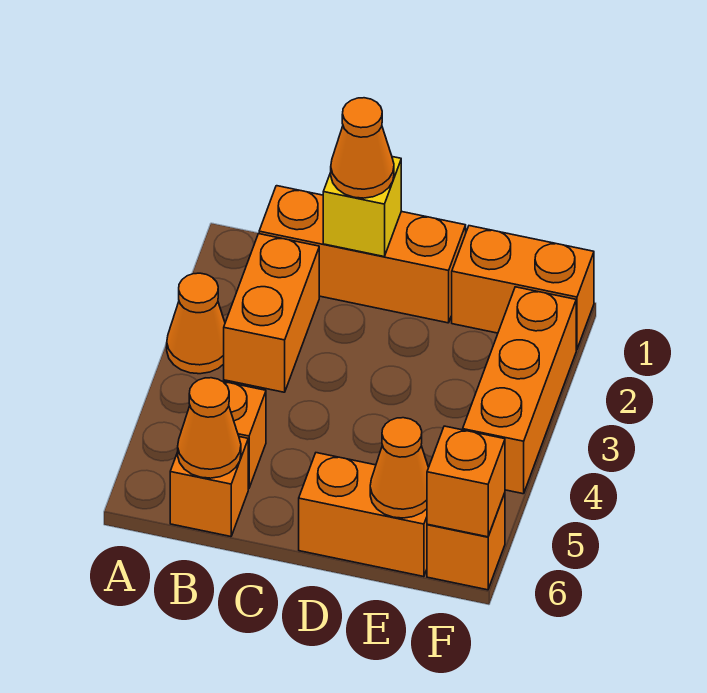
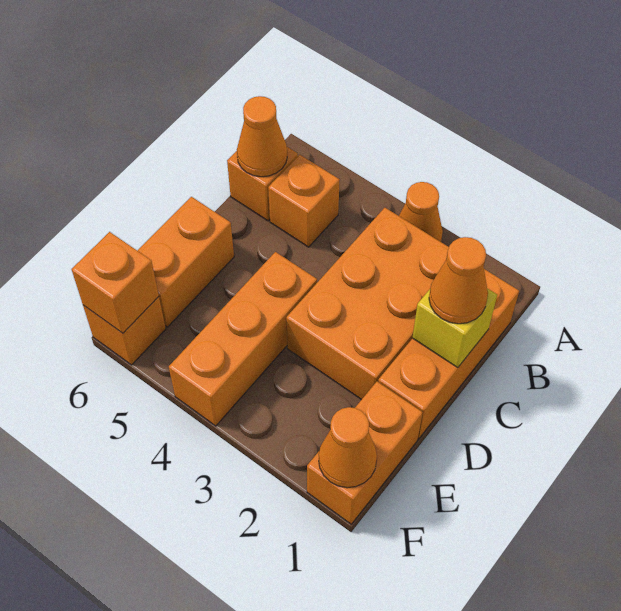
orange 1x2 brick [224,234,319,392] -> orange 2x3 brick [286,208,449,400]
orange 1x1 cone [370,418,429,518] -> orange 1x1 cone moved to [319,407,377,488]
orange 1x3 brick [463,287,576,494] -> orange 1x3 brick turned to [169,252,317,426]

